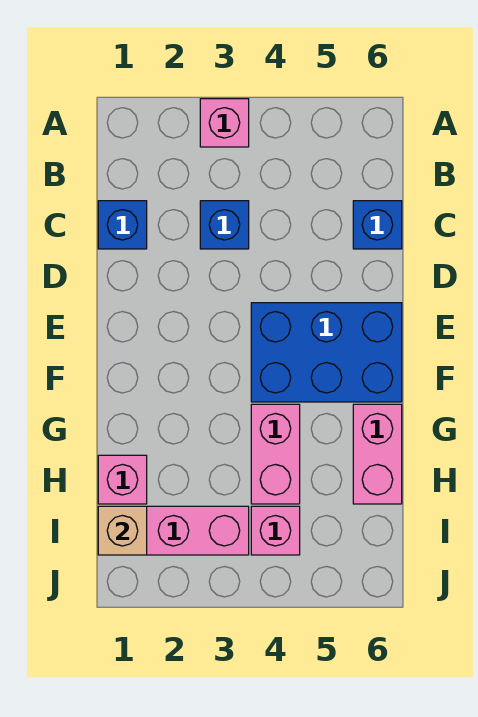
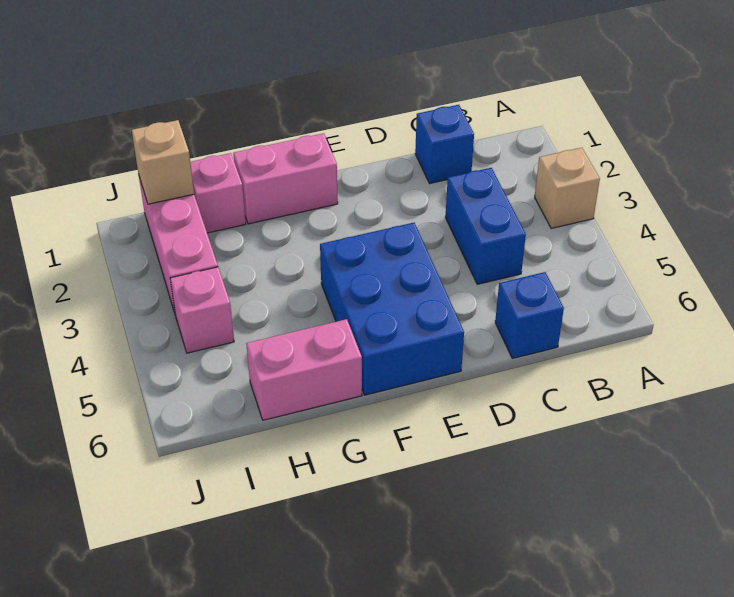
pink 1x1 brick [200,99,249,147] -> tan 1x1 brick [535,148,600,228]
blue 1x1 brick [200,201,249,249] -> blue 1x2 brick [445,168,526,284]
pink 1x2 brick [251,404,300,504] -> pink 1x2 brick moved to [233,133,338,224]

